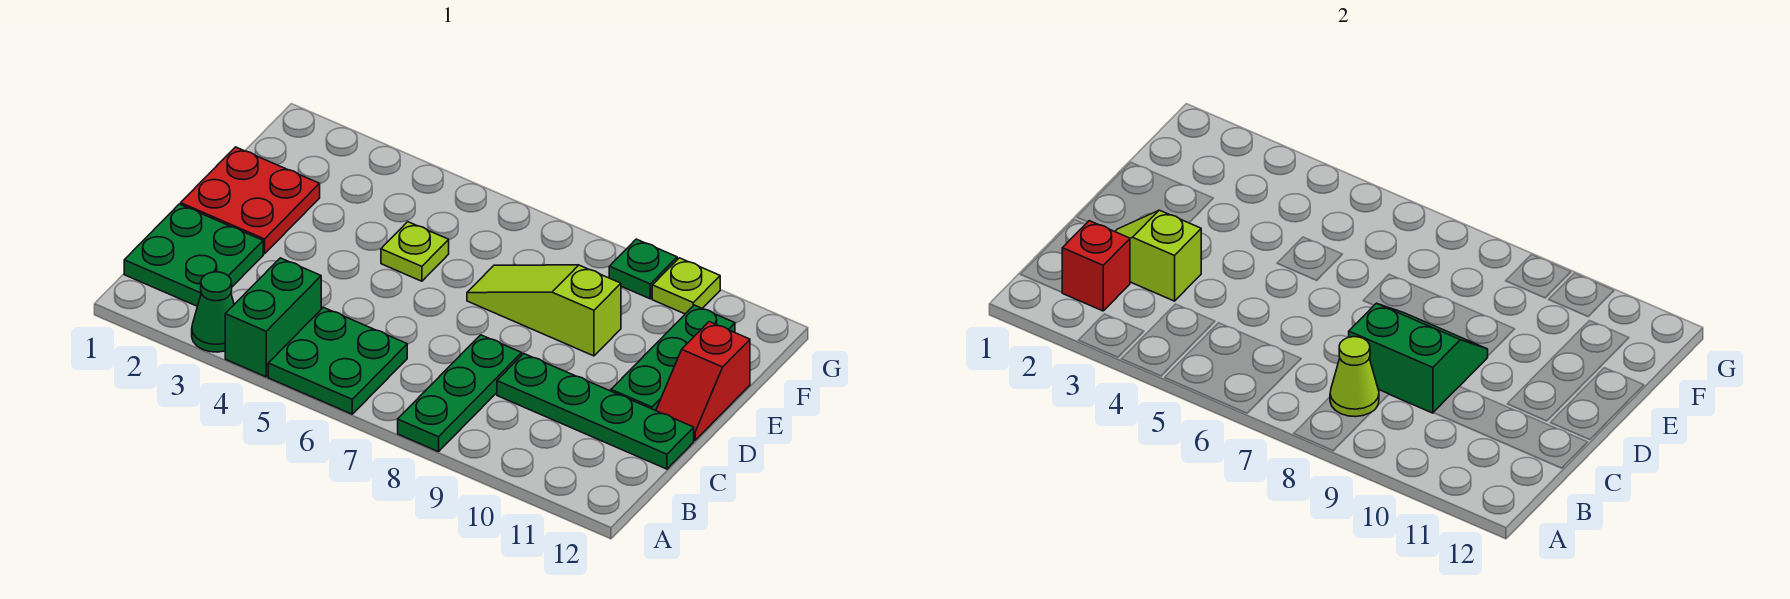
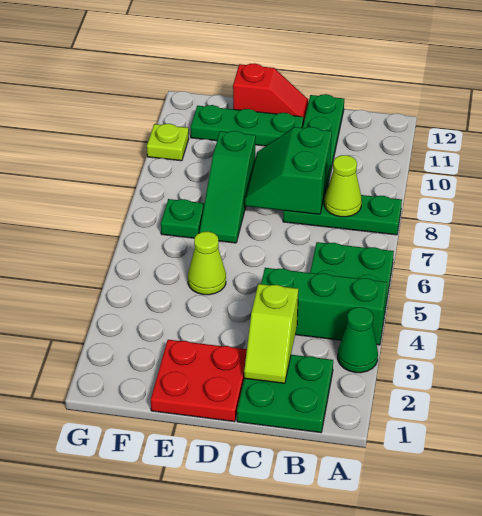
green 1x2 brick [225,258,321,377] -> green 1x3 brick [261,268,387,345]
red 1x1 brick [1062,221,1130,311] -> none
lime 1x1 plate [381,222,449,281] -> lime 1x1 cone [188,232,226,295]
lime 1x3 slope [467,265,621,356] -> green 1x3 slope [200,131,256,243]
green 1x1 plate [609,239,677,299] -> green 1x1 plate moved to [161,199,204,238]

